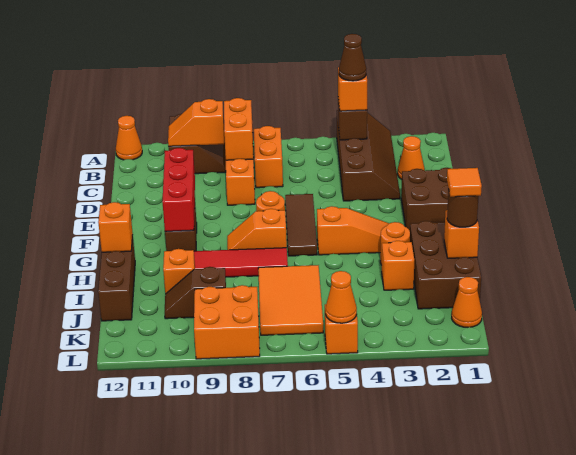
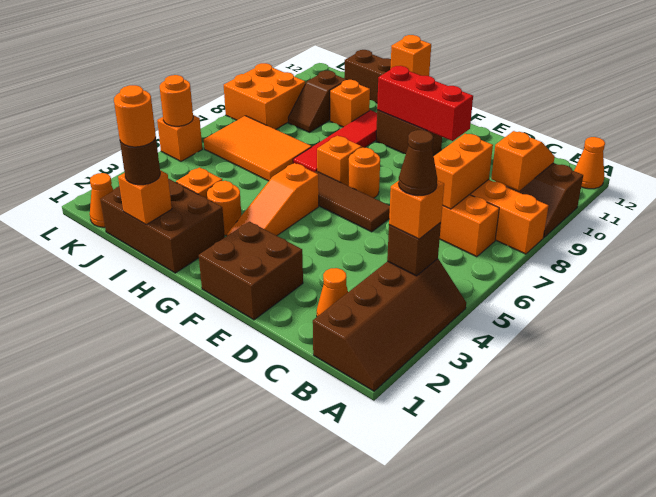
brown 2x4 slope [337,110,400,201] -> brown 2x4 slope turned to [313,259,466,391]
orange 1x2 brick [224,98,253,160] -> orange 1x2 brick turned to [434,134,493,209]
orange 1x1 tile [447,168,482,197] -> orange 1x1 round brick [114,85,156,147]
brown 1x2 slope [165,267,226,319] -> brown 1x2 slope turned to [288,71,346,132]
orange 1x1 cone [325,271,357,323] -> orange 1x1 round brick [160,75,193,126]

